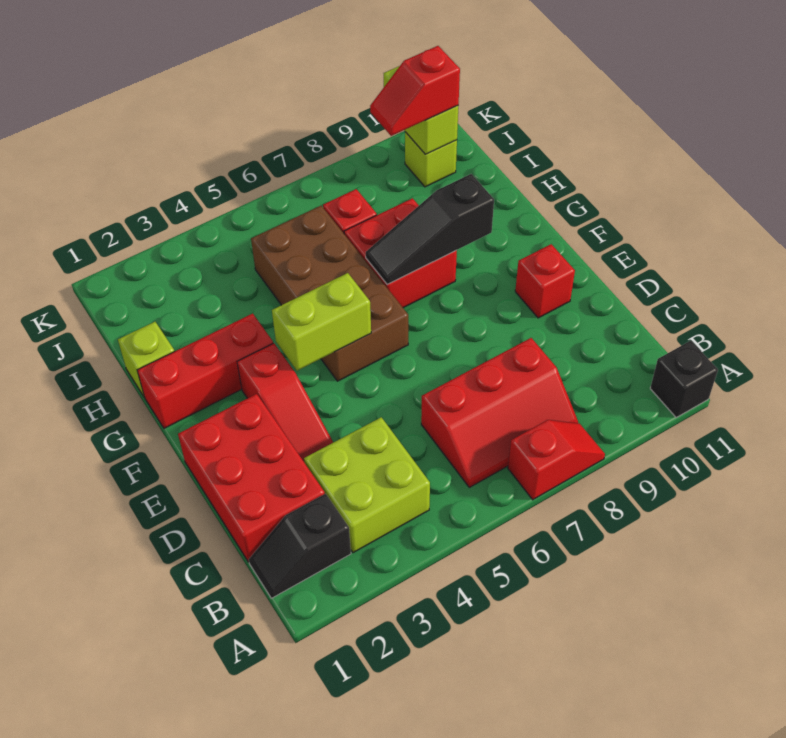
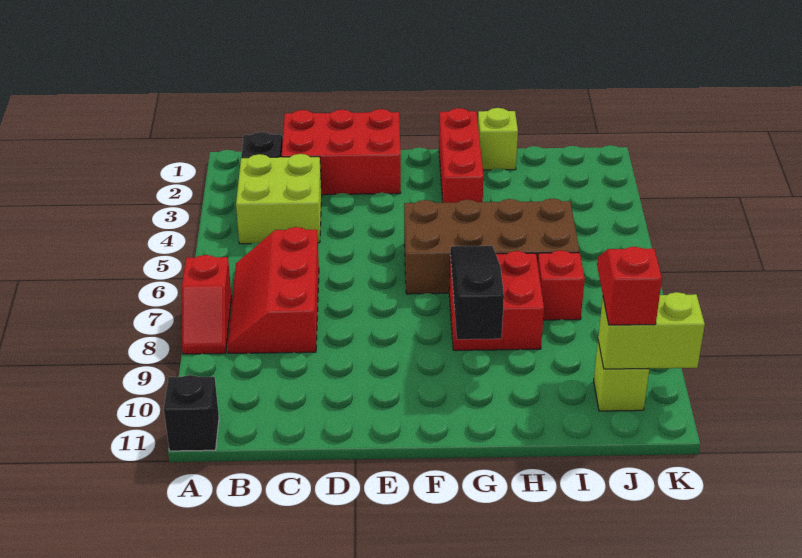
red 1x3 slope [237,343,333,461] -> none
red 1x1 brick [515,244,575,318] -> none
lime 1x2 brick [272,273,371,371] -> none

